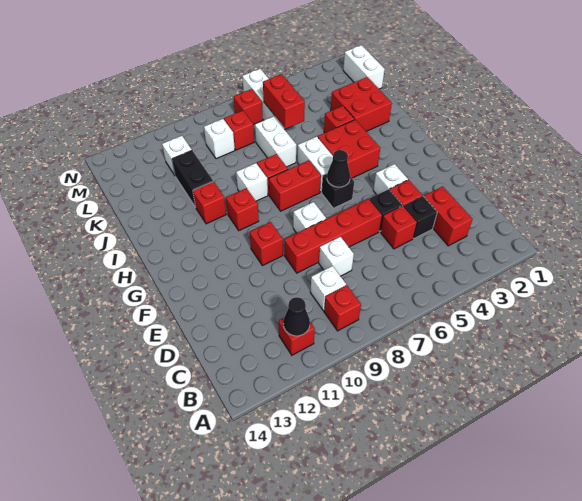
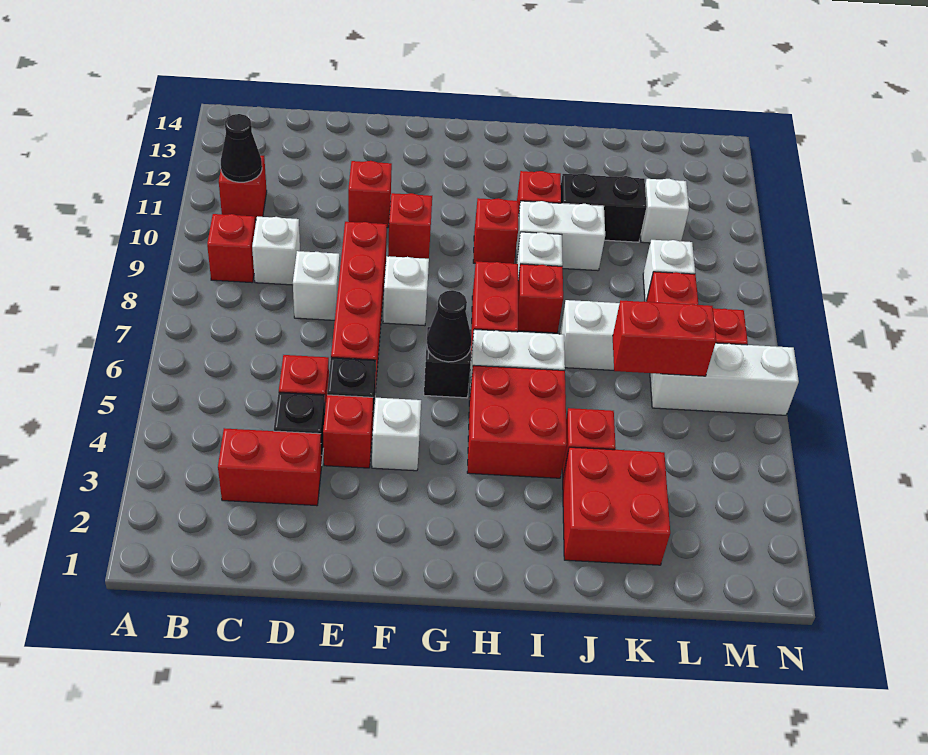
none -> red 1x1 brick [348,161,392,228]
white 1x2 brick [343,45,385,89] -> white 1x2 brick moved to [516,201,605,271]

